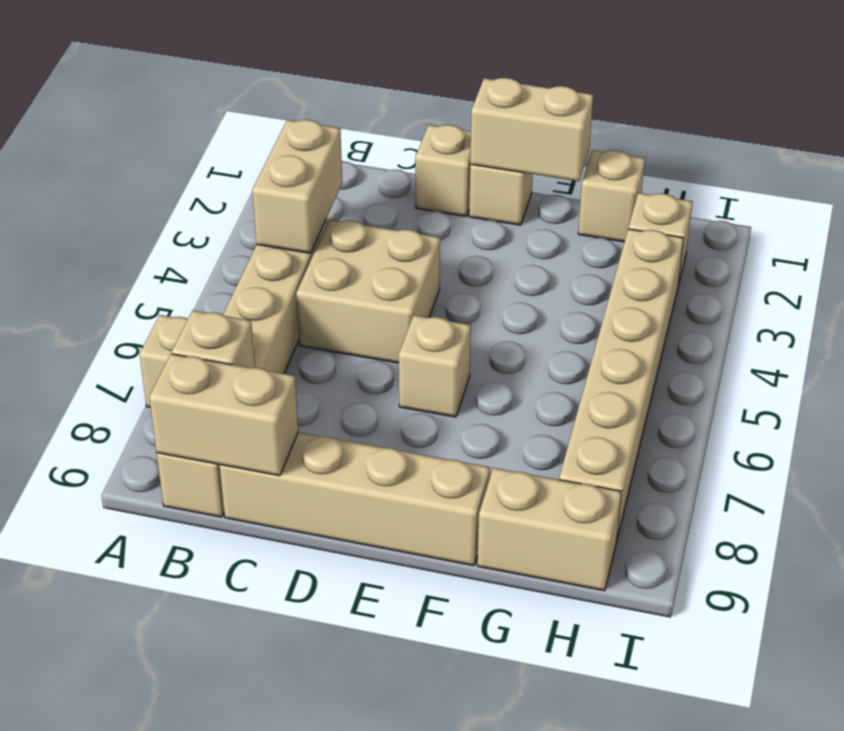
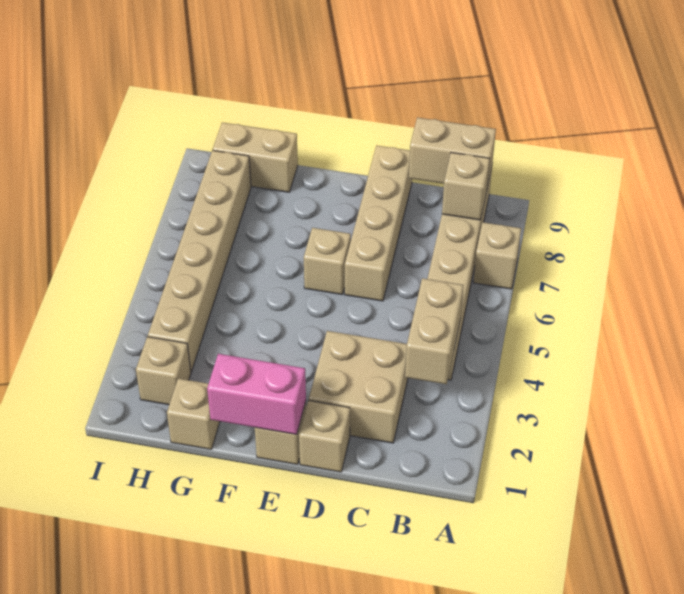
tan 2x2 brick [296,219,440,363] -> tan 2x2 brick moved to [309,331,408,443]
tan 1x4 brick [220,432,490,566] -> tan 1x4 brick turned to [345,145,412,301]
tan 1x2 brick [470,78,593,181] -> pink 1x2 brick [207,354,306,435]

